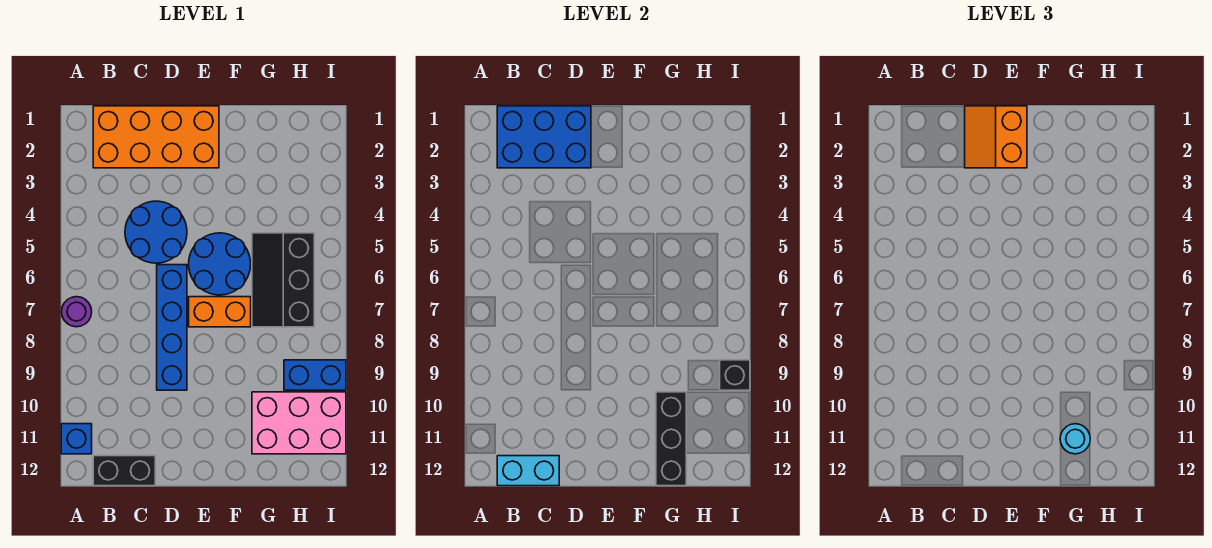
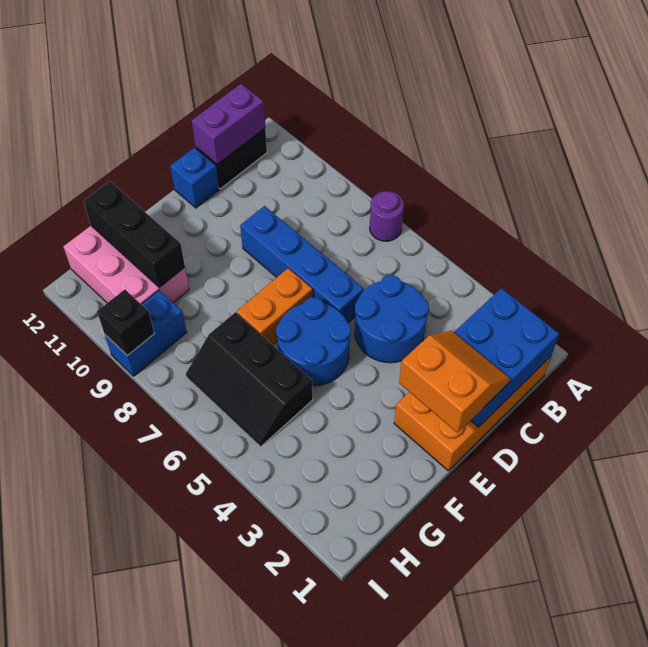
blue 1x1 brick [61,424,92,454] -> blue 1x1 brick moved to [170,148,219,208]
cyan 1x2 brick [497,456,559,486] -> purple 1x2 brick [192,84,265,164]
black 2x3 slope [252,233,314,327] -> black 2x3 slope turned to [186,312,313,447]
pink 2x3 brick [252,392,346,454] -> pink 2x3 brick turned to [63,226,189,304]
cyan 1x1 round brick [1060,424,1090,454] -> none

